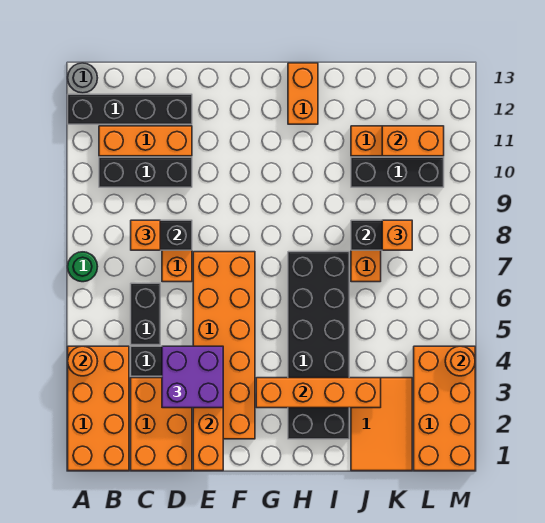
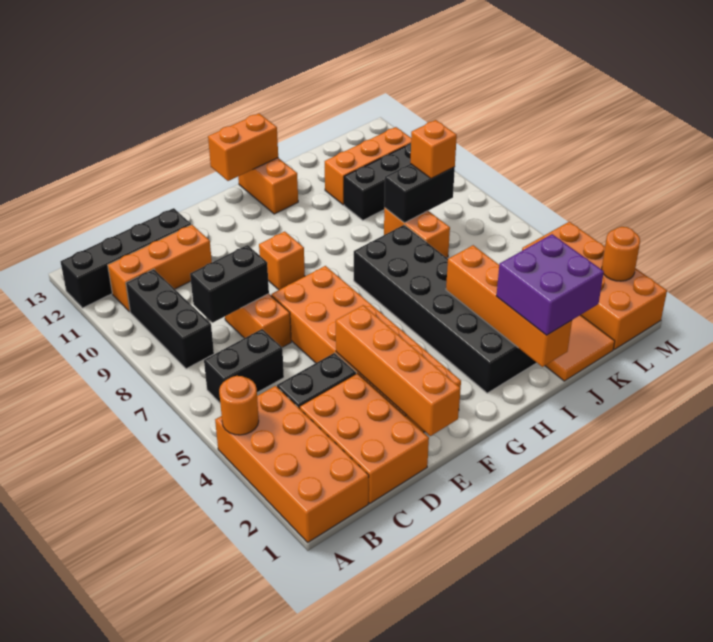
green 1x1 round brick [68,252,98,282] -> none
grey 1x1 round brick [68,63,97,93] -> none
black 1x3 brick [99,157,192,187] -> black 1x3 brick turned to [126,269,214,369]
black 1x2 brick [131,283,160,345] -> black 1x2 brick turned to [204,329,284,403]
orange 1x1 brick [131,220,160,250] -> orange 1x1 brick moved to [259,231,305,290]
purple 2x2 brick [162,346,223,408] -> purple 2x2 brick moved to [496,234,604,335]
orange 1x4 brick [256,378,381,408] -> orange 1x4 brick turned to [446,245,572,367]
orange 1x2 brick [382,126,444,156] -> orange 1x2 brick moved to [208,113,278,181]
orange 1x1 round brick [445,346,475,376] -> orange 1x1 round brick moved to [602,227,640,281]

